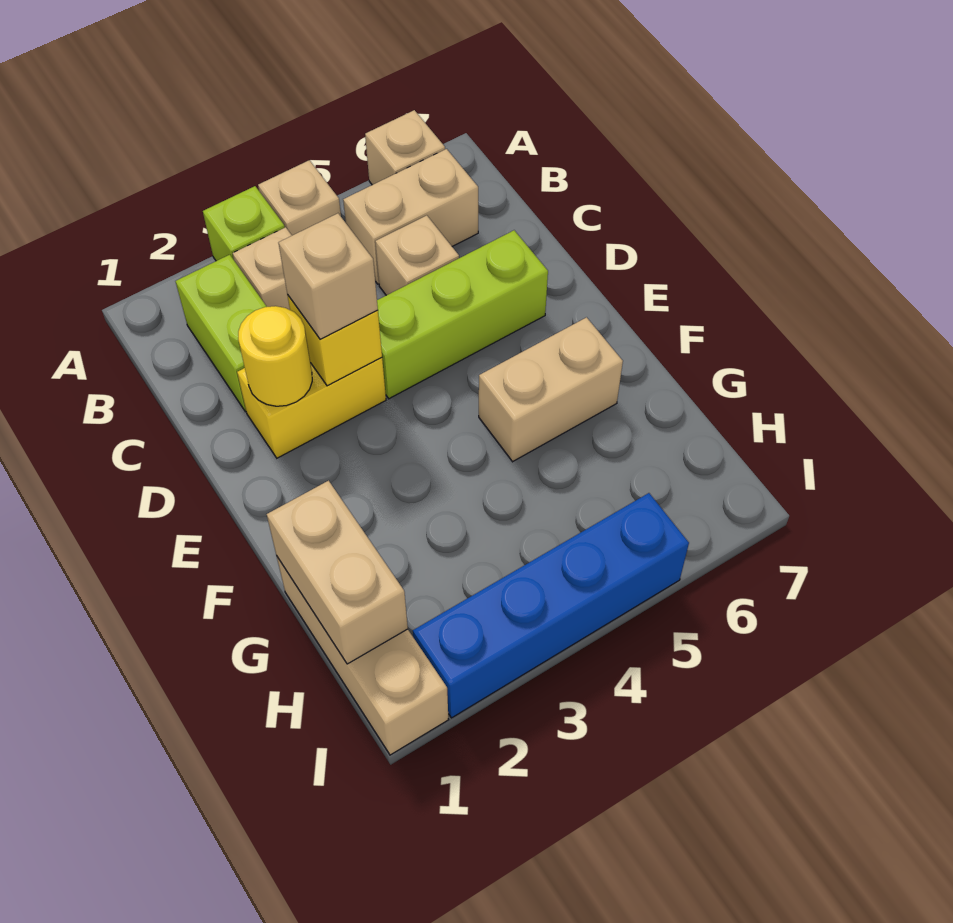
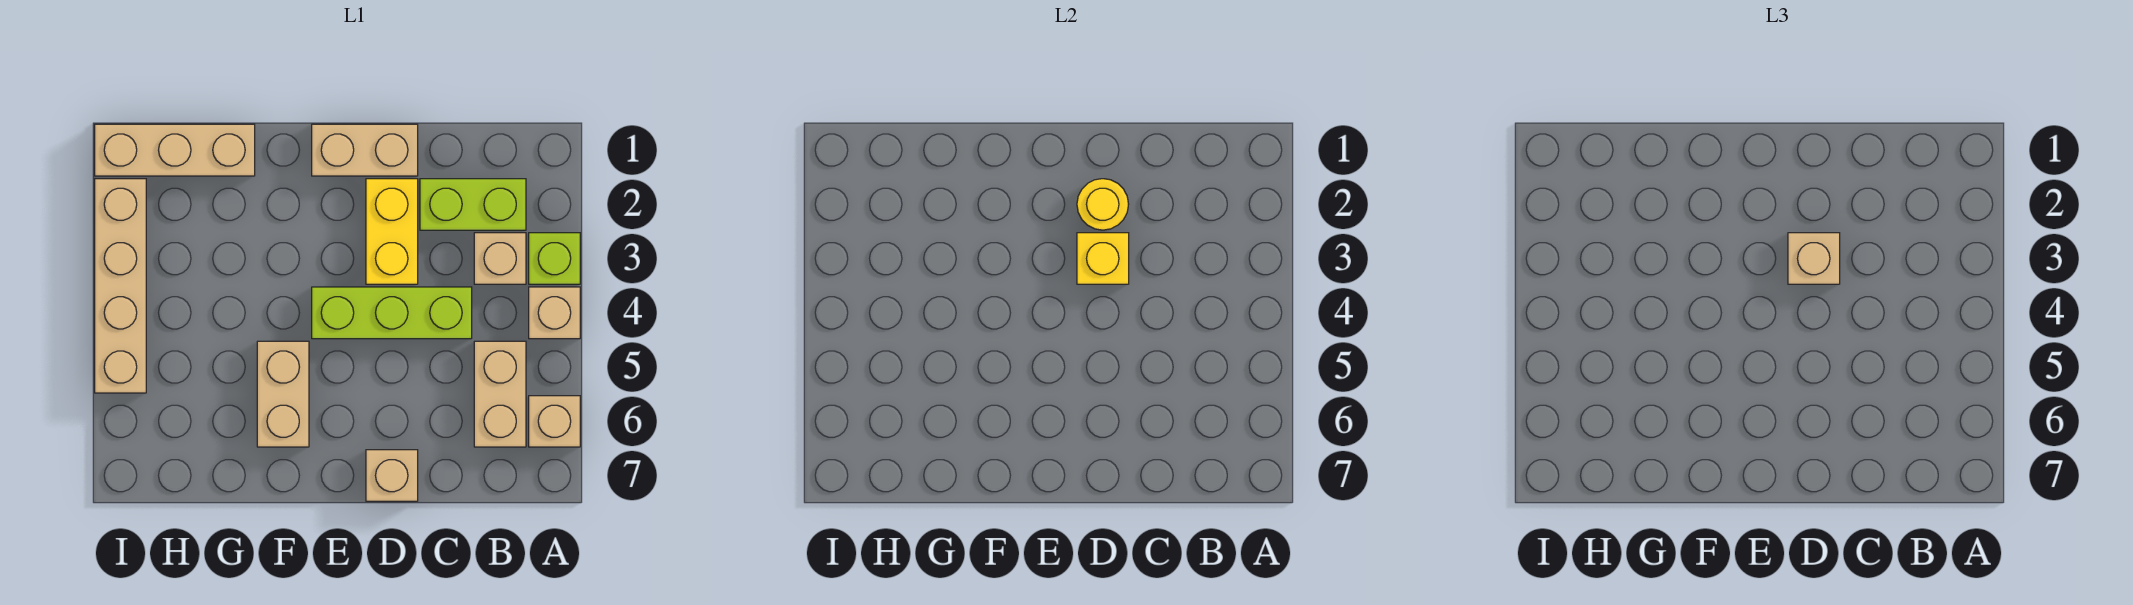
tan 1x1 brick [375,215,459,295] -> tan 1x1 brick moved to [366,450,418,501]
lime 1x3 brick [377,230,548,399] -> lime 1x3 brick turned to [312,287,472,339]
tan 1x2 brick [267,481,408,664] -> tan 1x2 brick moved to [312,124,418,176]
blue 1x4 brick [413,493,689,718] -> tan 1x4 brick [95,179,146,393]

